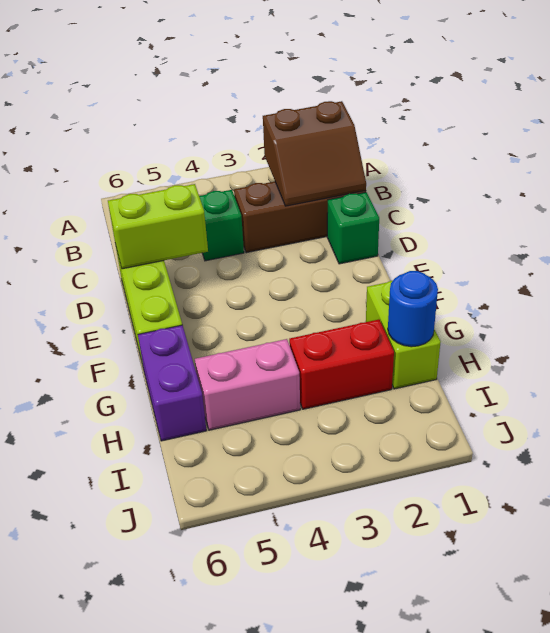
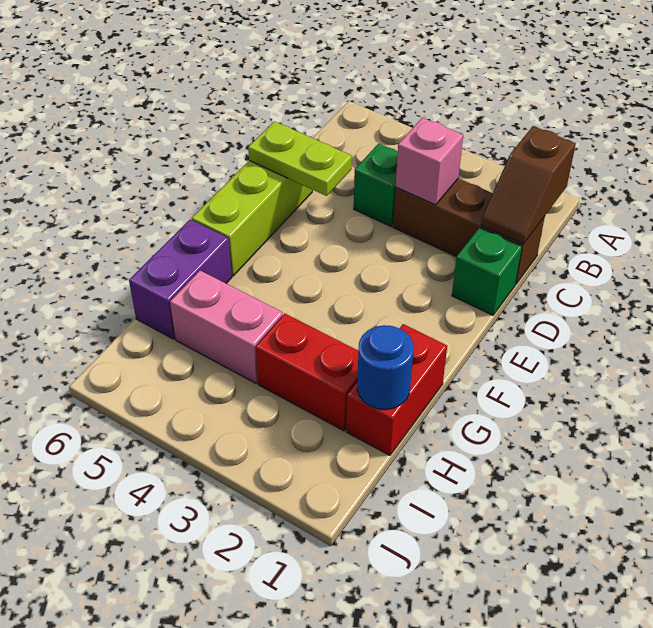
brown 2x2 slope [263,101,366,206] -> brown 1x2 slope [481,126,576,244]
none -> pink 1x1 brick [396,118,463,205]
lime 1x2 brick [108,184,208,269] -> lime 1x2 plate [248,121,352,196]
lime 1x2 brick [366,281,440,389] -> red 1x2 brick [346,324,447,455]

